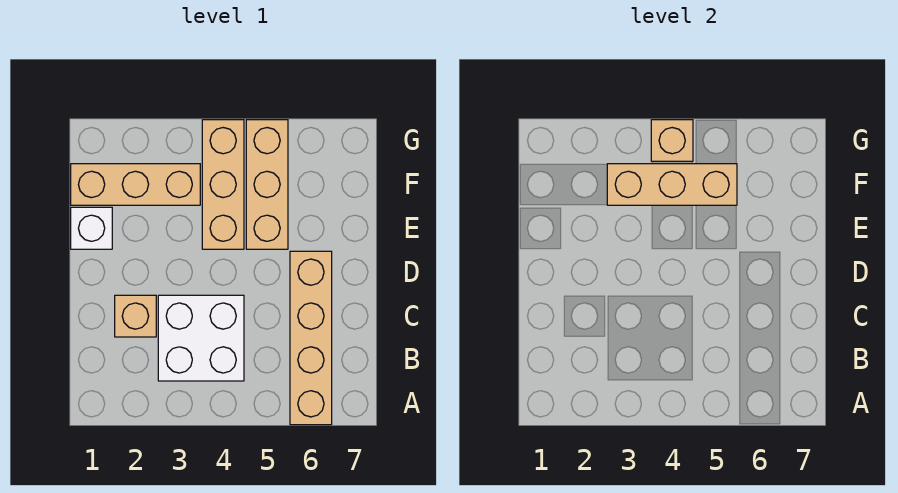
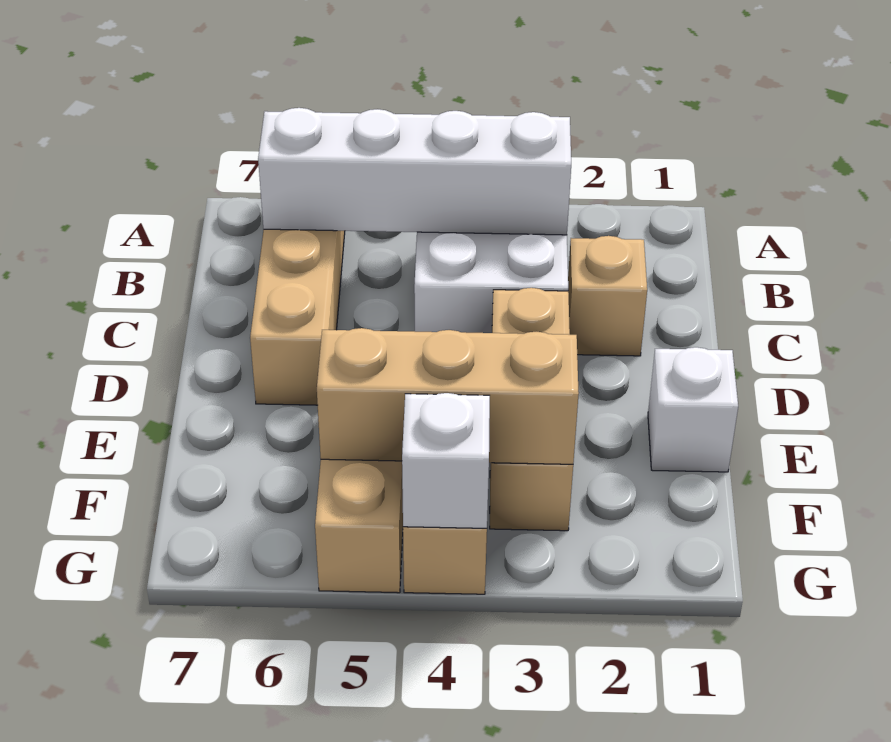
none -> white 1x4 brick [258,108,571,235]
tan 1x3 brick [71,164,200,205] -> tan 1x3 brick turned to [490,288,573,531]
tan 1x1 brick [651,120,693,161] -> white 1x1 brick [402,393,490,528]

